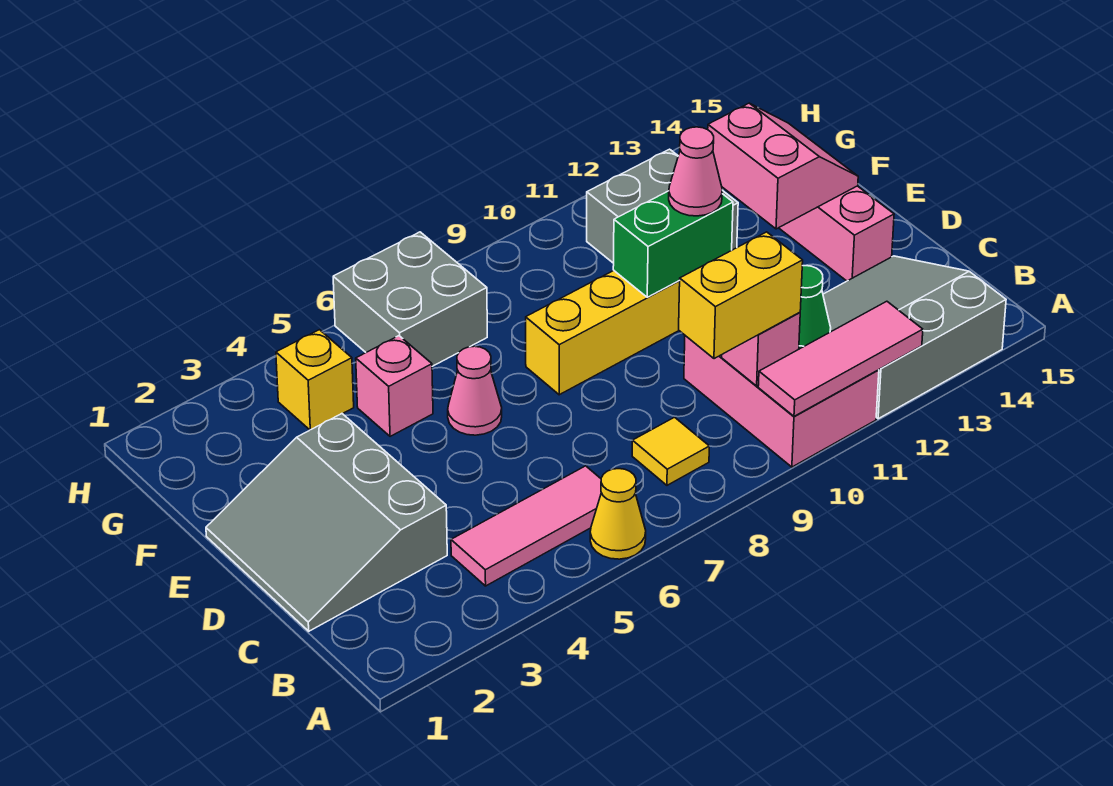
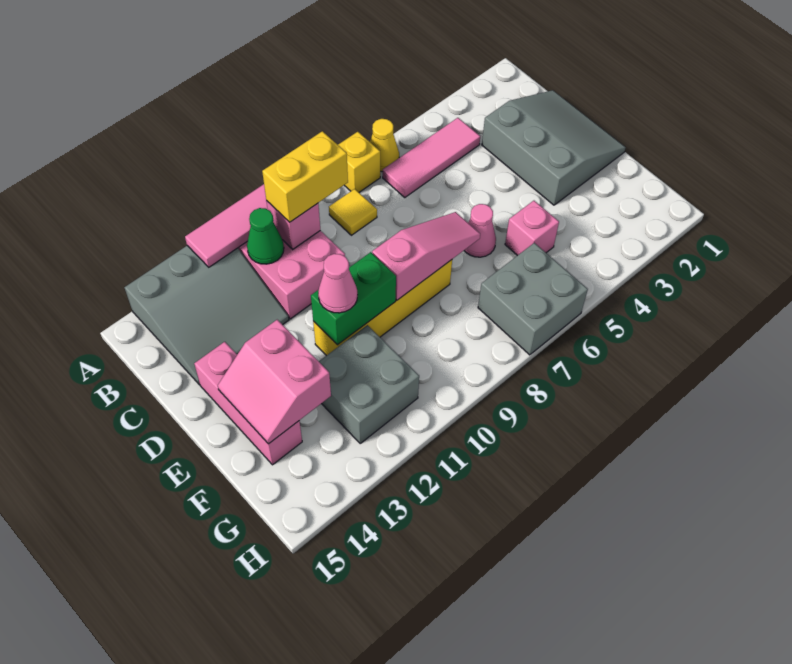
none -> pink 1x3 slope [372,212,480,300]
yellow 1x1 brick [276,330,354,430] -> yellow 1x1 brick moved to [338,132,380,192]

